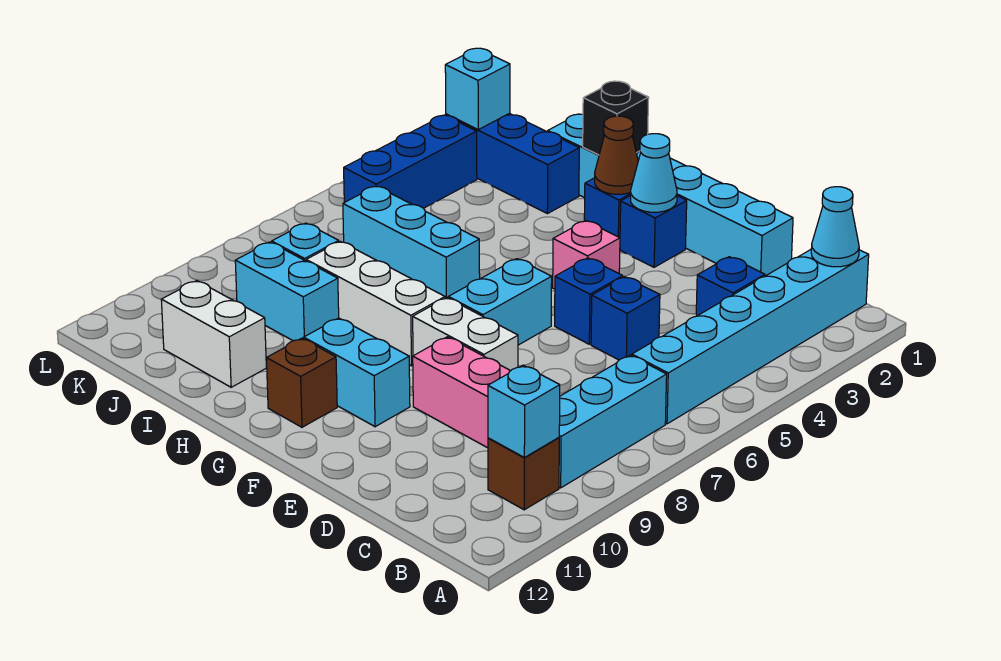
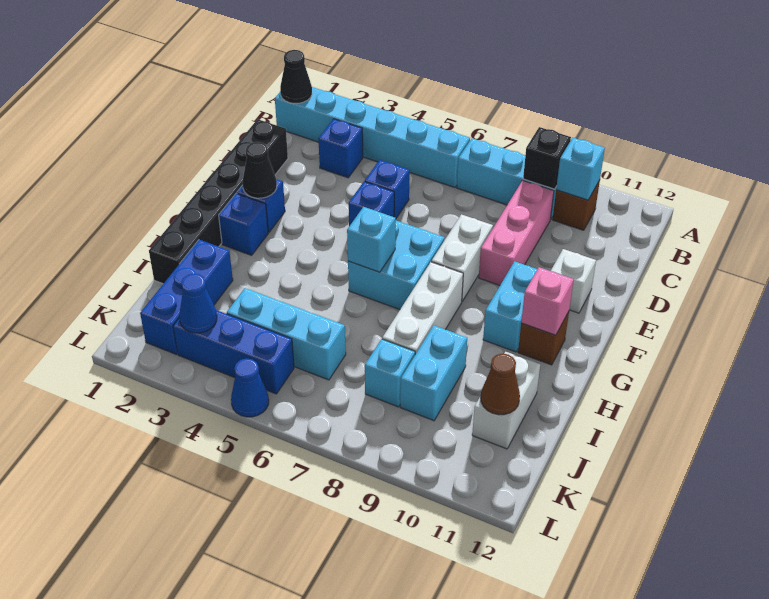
cyan 1x1 cone [811,187,859,267] -> black 1x1 cone [280,50,312,104]
cyan 1x6 brick [548,114,793,276] -> black 1x6 brick [149,119,288,284]
none -> white 1x1 brick [551,249,596,313]
cyan 1x1 cone [631,134,677,212] -> black 1x1 cone [243,142,277,198]
pink 1x1 brick [553,221,620,289] -> pink 1x1 brick moved to [521,267,574,335]
cyan 1x2 brick [448,259,552,345] -> cyan 2x2 brick [348,221,445,310]
brown 1x1 cone [595,116,638,194] -> brown 1x1 cone moved to [481,354,520,415]
black 1x1 brick [583,81,649,155] -> black 1x1 brick moved to [523,127,571,189]
cyan 1x3 brick [343,186,480,298] -> cyan 1x3 brick turned to [227,288,346,380]
cyan 1x1 brick [445,48,510,130] -> cyan 1x1 brick moved to [347,207,396,272]
none -> blue 1x1 cone [179,274,217,333]
none -> blue 1x1 cone [231,358,269,417]

